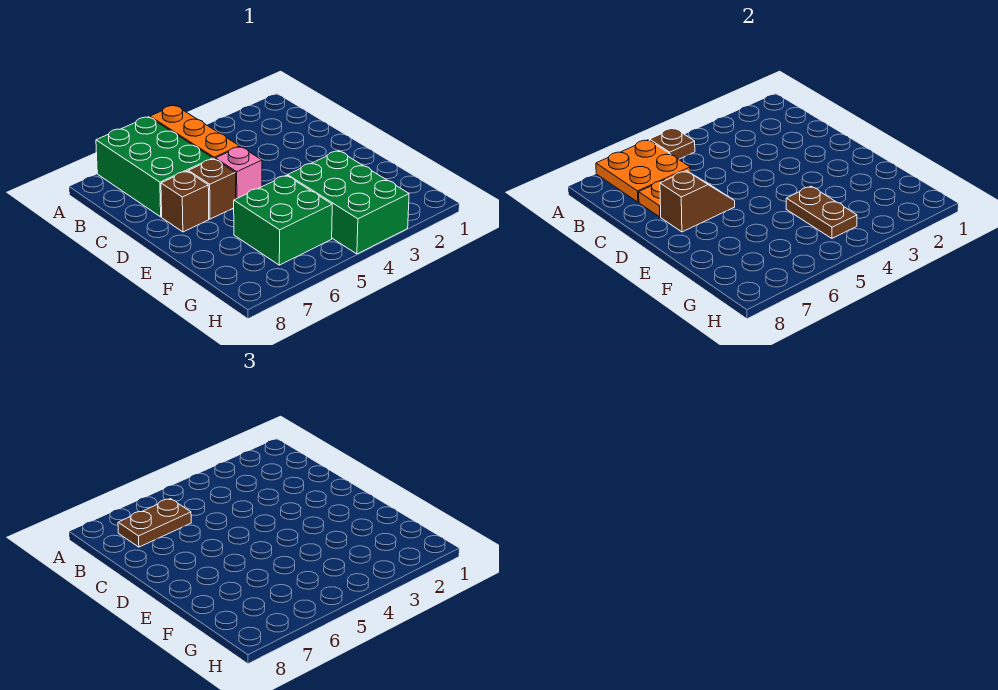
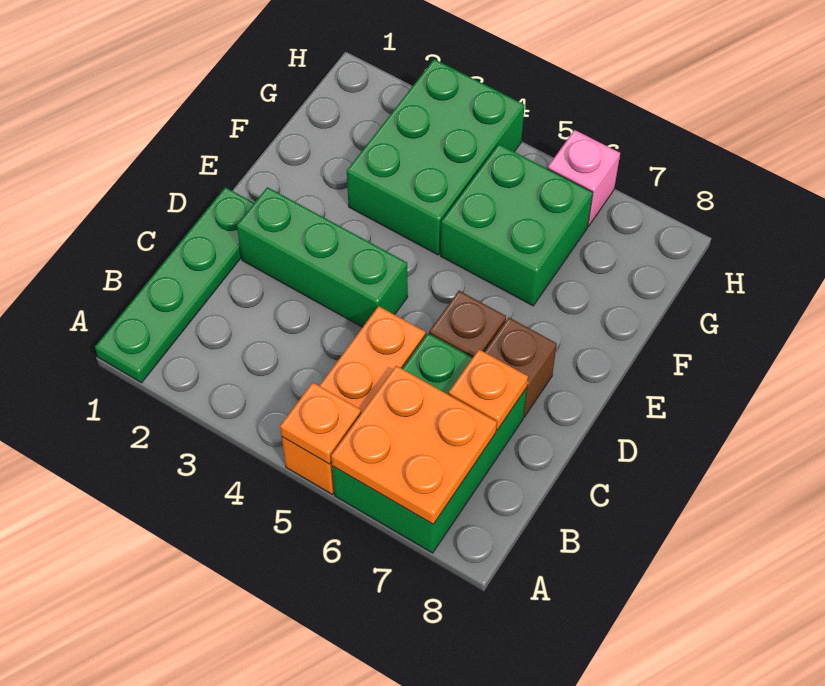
none -> green 1x4 plate [95,187,254,383]
brown 1x1 plate [649,128,695,159] -> orange 1x1 plate [280,382,361,464]
brown 1x2 plate [118,499,191,547] -> none
none -> green 1x3 brick [237,187,408,327]
pink 1x1 brick [215,147,262,199] -> pink 1x1 brick moved to [548,130,620,226]
brown 1x2 slope [660,171,735,232] -> none
brown 1x2 plate [786,186,857,238] -> none

